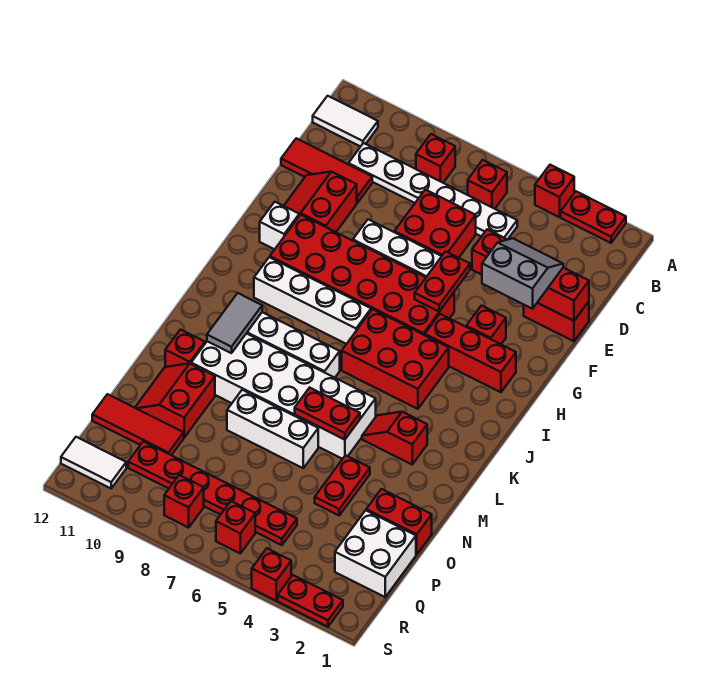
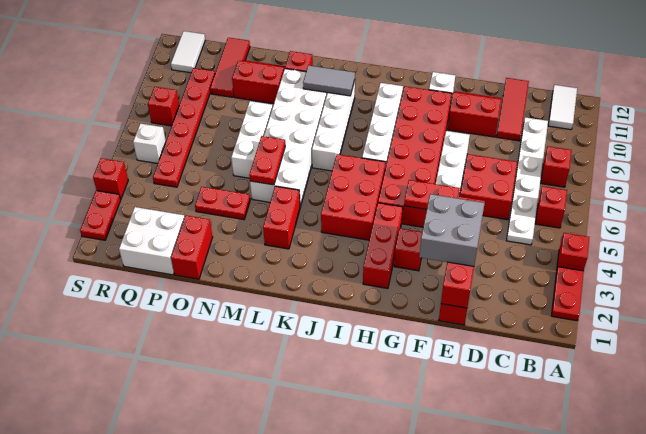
grey 2x2 slope [482,238,563,309] -> grey 2x2 brick [419,194,485,266]
red 1x2 slope [362,412,427,464] -> red 1x2 brick [263,186,300,249]
red 1x1 brick [216,501,255,553] -> white 1x1 brick [133,123,166,164]

